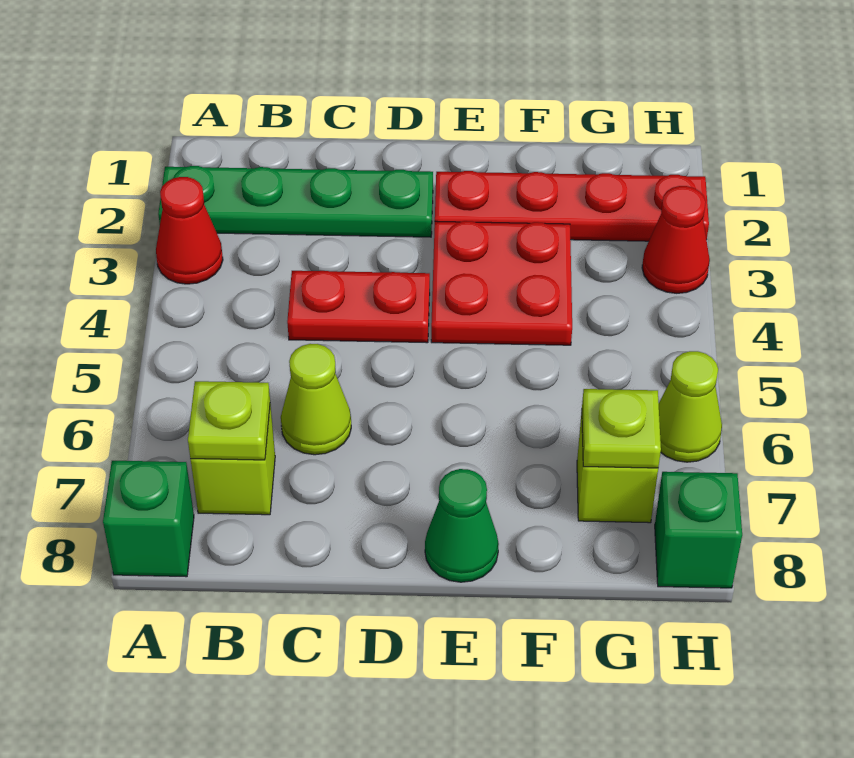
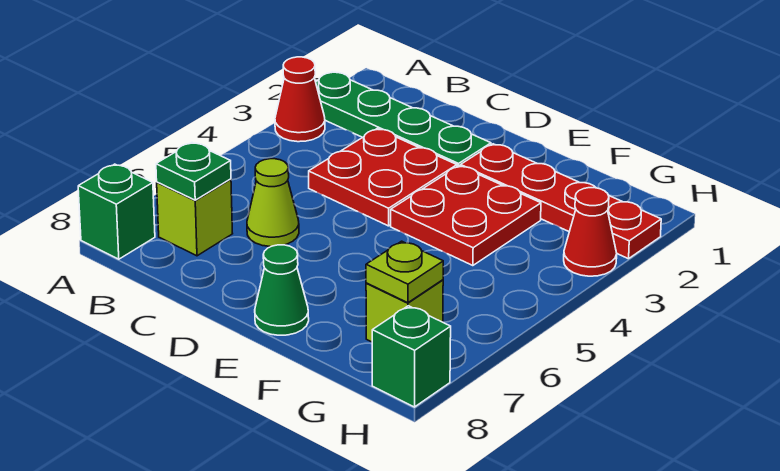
lime 1x1 plate [188,381,270,460] -> green 1x1 plate [156,142,231,200]
red 1x2 plate [287,271,430,343] -> red 2x2 plate [309,129,457,226]
lime 1x1 cone [659,351,722,462] -> none

